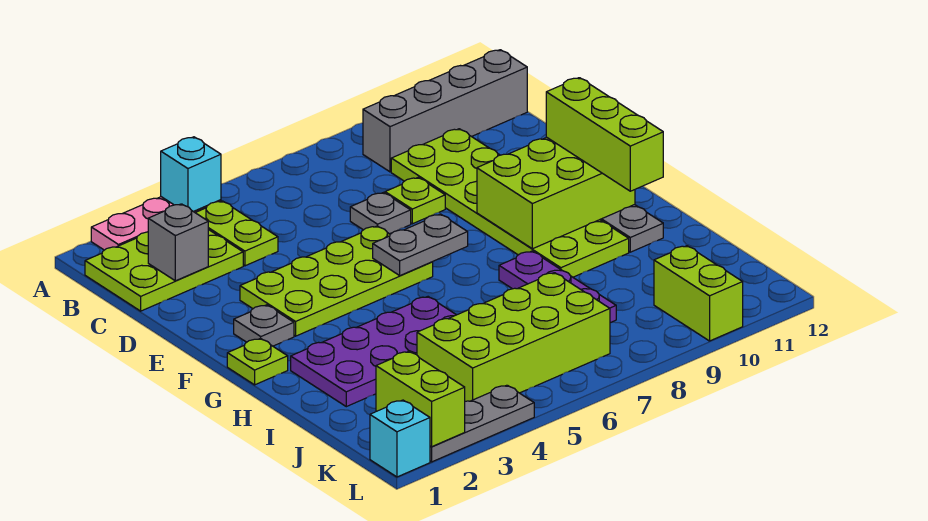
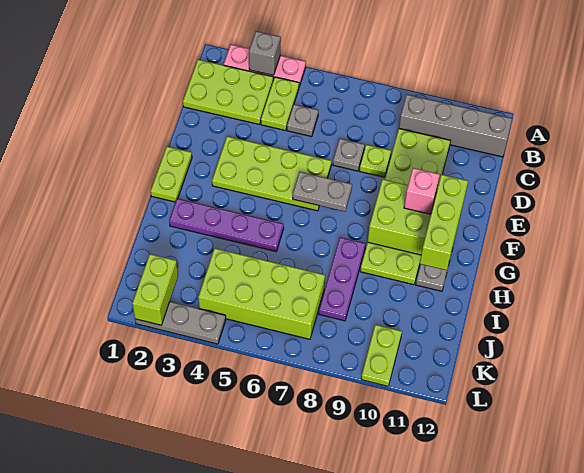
cyan 1x1 brick [161,137,221,211] -> none
grey 1x1 brick [148,204,208,281] -> grey 1x1 brick moved to [249,31,281,75]
grey 1x1 plate [234,305,294,346] -> grey 1x1 plate moved to [287,105,318,137]
none -> pink 1x1 brick [404,168,440,214]
lime 1x1 plate [227,338,288,385] -> lime 1x2 plate [151,147,192,202]
purple 2x4 plate [291,297,456,407] -> purple 1x4 plate [169,199,284,252]
lime 1x2 brick [654,246,743,341] -> lime 1x2 plate [361,325,402,386]
cyan 1x1 brick [370,400,430,477] -> none

